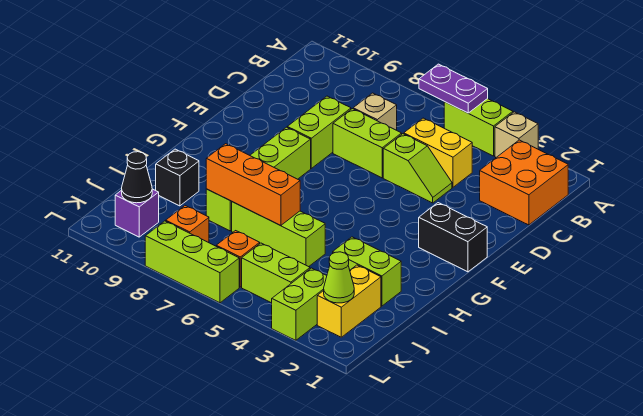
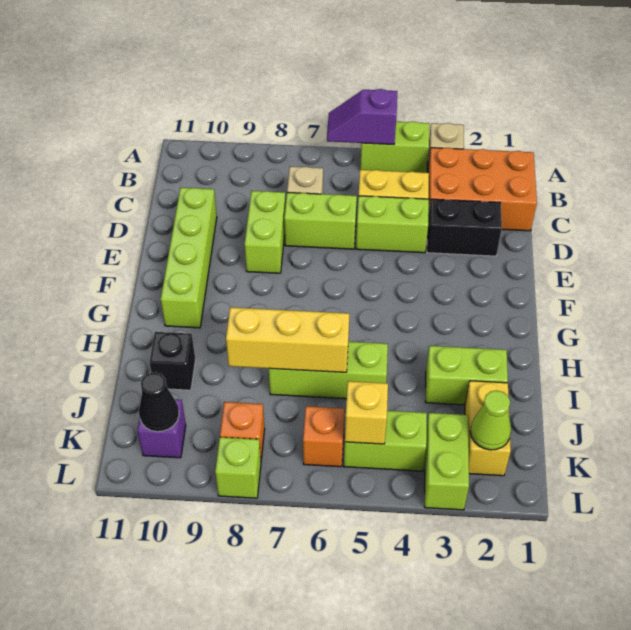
purple 1x2 plate [419,64,488,113] -> purple 1x2 slope [327,89,397,144]
orange 2x2 brick [480,140,568,225] -> orange 2x3 brick [428,148,537,231]
lime 1x2 slope [383,134,452,203] -> lime 1x2 brick [356,196,429,253]
black 1x2 brick [419,203,487,272] -> black 1x2 brick moved to [427,199,502,256]
lime 1x4 brick [206,127,311,231] -> lime 1x4 brick moved to [161,188,217,328]
orange 1x3 brick [206,144,300,226] -> yellow 1x3 brick [226,307,349,372]
none -> yellow 1x1 brick [345,381,388,444]
lime 1x3 brick [145,221,239,303] -> lime 1x1 brick [215,437,261,498]

